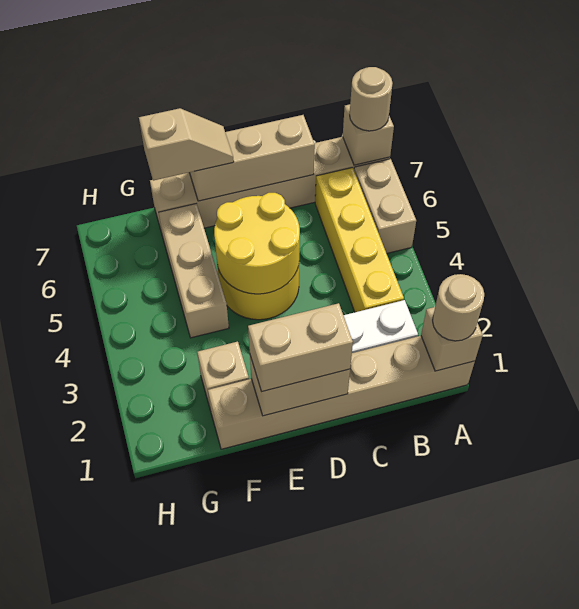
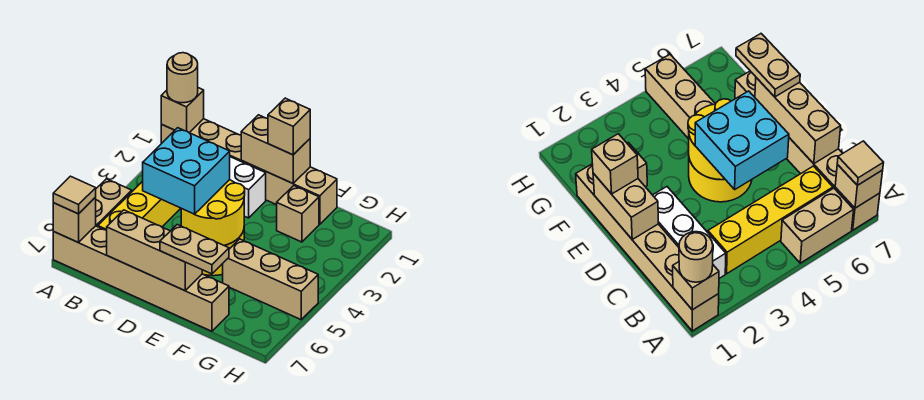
tan 1x1 round brick [350,67,392,131] -> tan 1x1 tile [53,176,96,214]
none -> cyan 2x2 brick [143,128,230,214]
tan 1x2 brick [248,303,353,392] -> tan 1x1 brick [268,98,310,155]
tan 1x2 slope [139,108,234,181] -> tan 1x2 plate [160,225,229,274]
tan 1x3 brick [159,204,229,338] -> tan 1x3 brick turned to [223,239,318,320]

